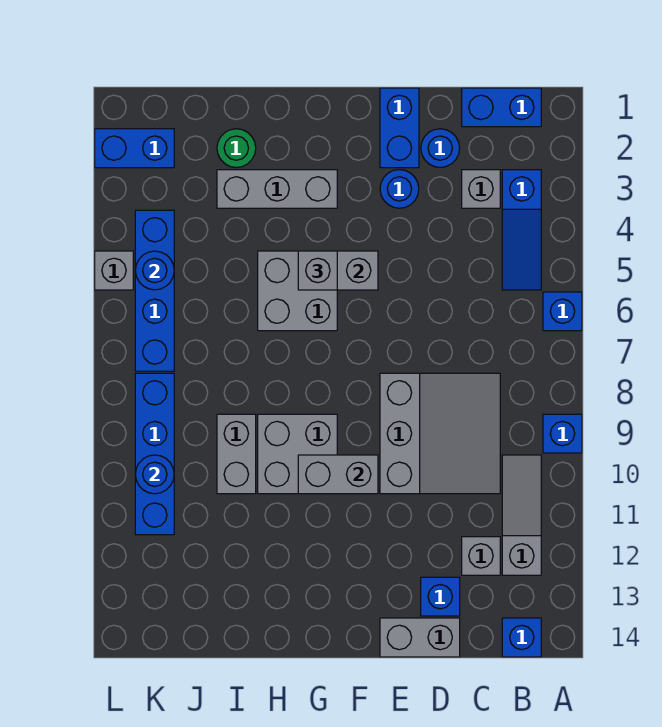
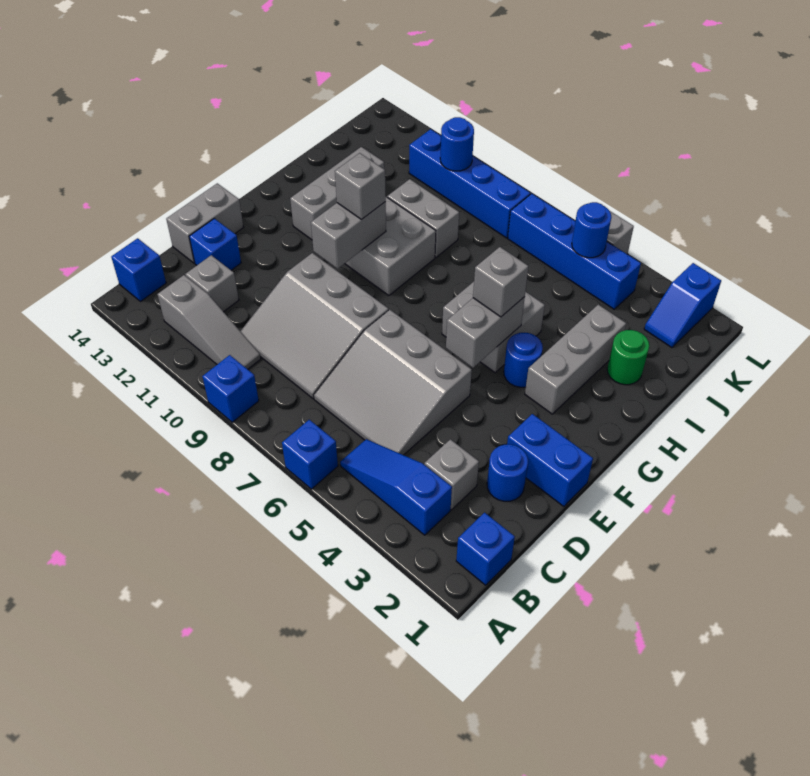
blue 1x2 brick [462,88,541,127] -> blue 1x1 brick [456,513,515,585]
none -> grey 3x3 slope [314,310,472,455]
blue 1x1 round brick [380,170,419,208] -> blue 1x1 round brick moved to [504,333,543,387]
none -> grey 1x1 brick [335,153,386,219]
none -> grey 1x3 brick [290,147,384,240]
blue 1x2 brick [95,129,174,168] -> blue 1x2 slope [644,263,721,348]

